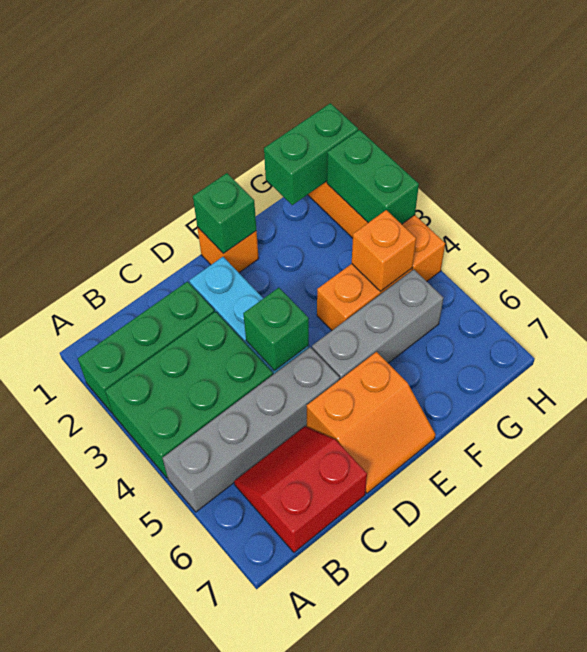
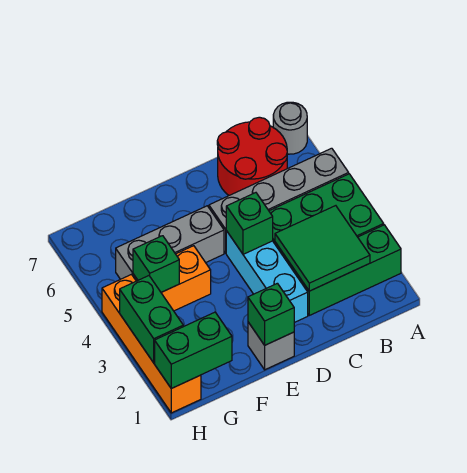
none -> grey 1x1 round brick [273,102,307,154]
none -> green 2x2 tile [275,206,370,291]
red 2x2 slope [234,426,367,552] -> red 2x2 round brick [217,117,287,195]
orange 2x2 slope [307,352,435,493] -> none
orange 1x1 brick [197,227,259,272] -> grey 1x1 brick [248,322,294,370]
orange 1x1 brick [352,210,416,292] -> green 1x1 brick [133,236,179,292]

